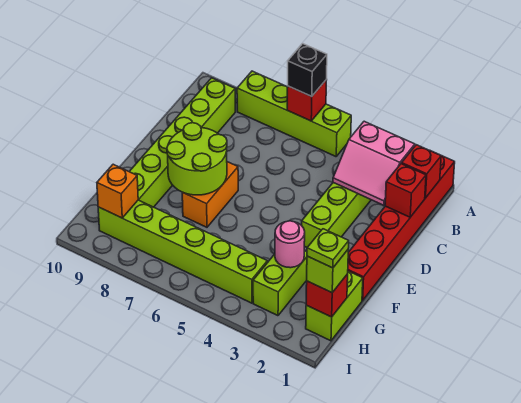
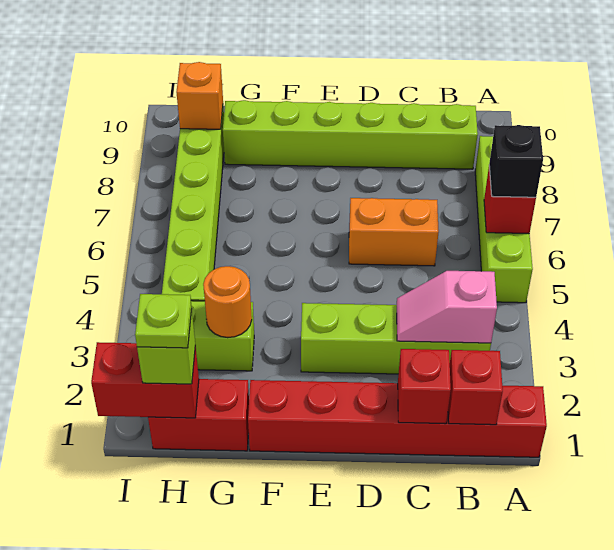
pink 2x2 slope [333,121,415,205] -> pink 1x2 slope [397,271,497,343]
orange 1x2 brick [182,162,238,227] -> orange 1x2 brick moved to [349,198,439,266]
lime 2x2 round brick [167,123,227,195] -> none
lime 1x2 brick [306,271,363,341] -> red 1x2 brick [148,379,249,451]
pink 1x1 round brick [275,221,305,268] -> orange 1x1 round brick [203,266,252,338]
red 1x1 brick [306,274,348,317] -> red 1x2 brick [91,342,199,418]

